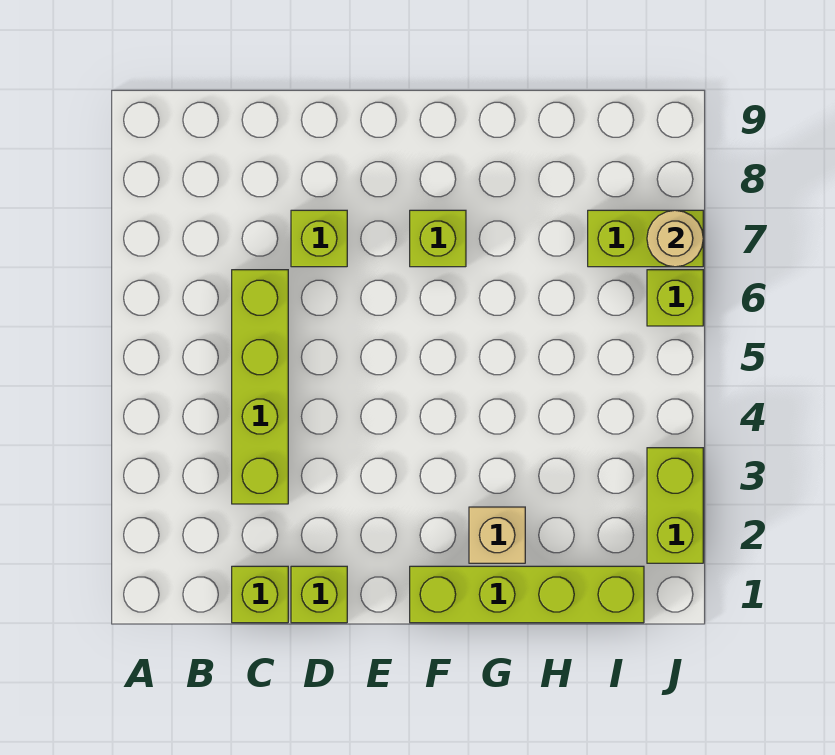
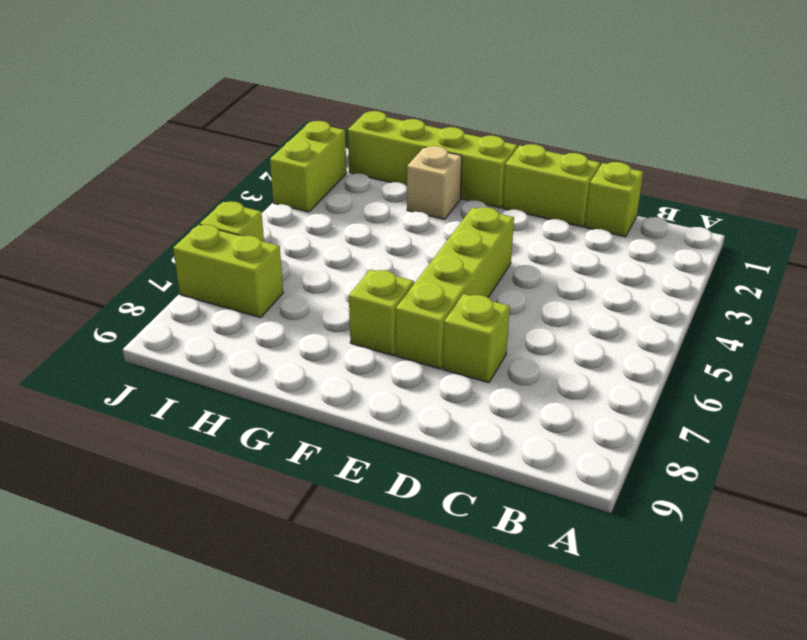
lime 1x4 brick [232,270,288,504] -> lime 1x4 brick moved to [396,207,514,369]
lime 1x1 brick [291,566,347,623] -> lime 1x2 brick [503,144,600,227]
tan 1x1 round brick [647,210,703,267] -> none

